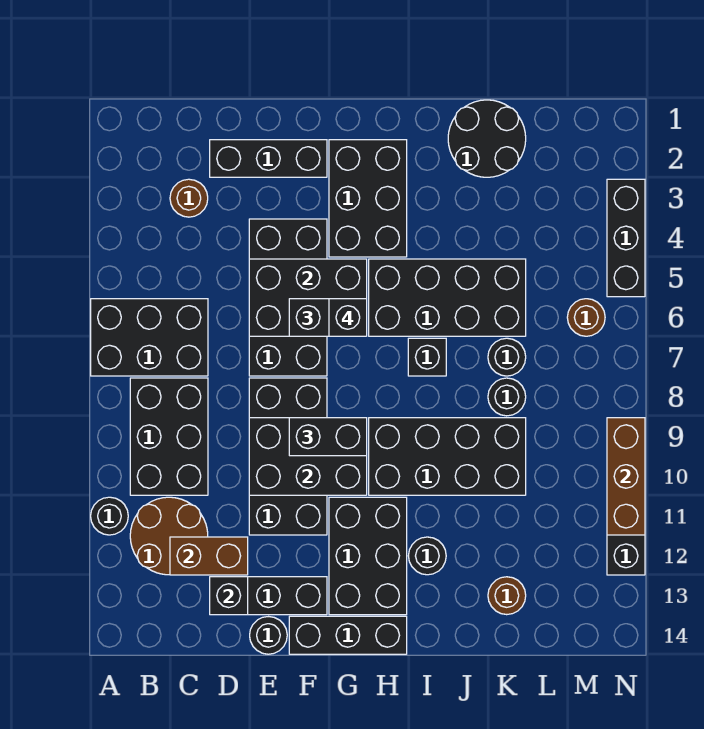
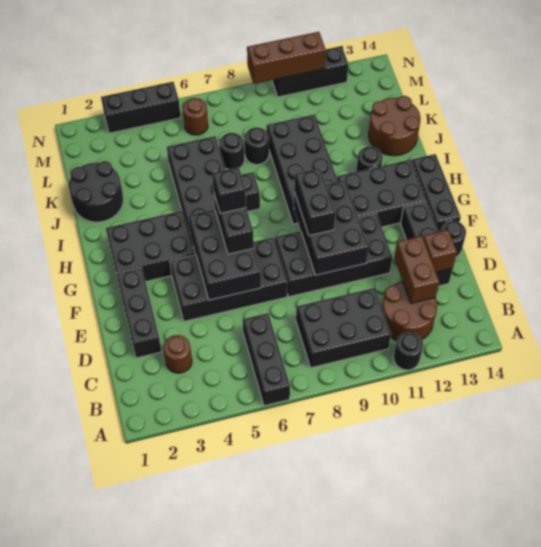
black 2x3 brick [91,299,208,376] -> black 1x3 brick [243,313,290,406]
black 1x1 brick [210,577,248,615] -> brown 1x1 brick [423,230,457,272]
brown 1x1 round brick [488,577,526,615] -> brown 2x2 round brick [369,96,421,156]

